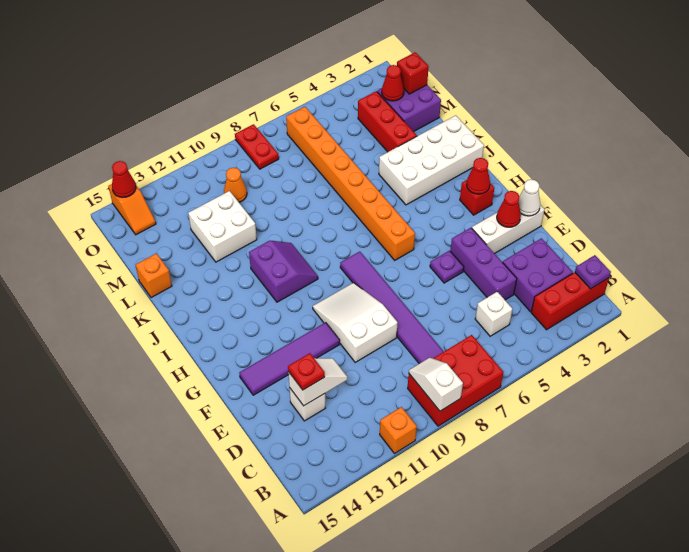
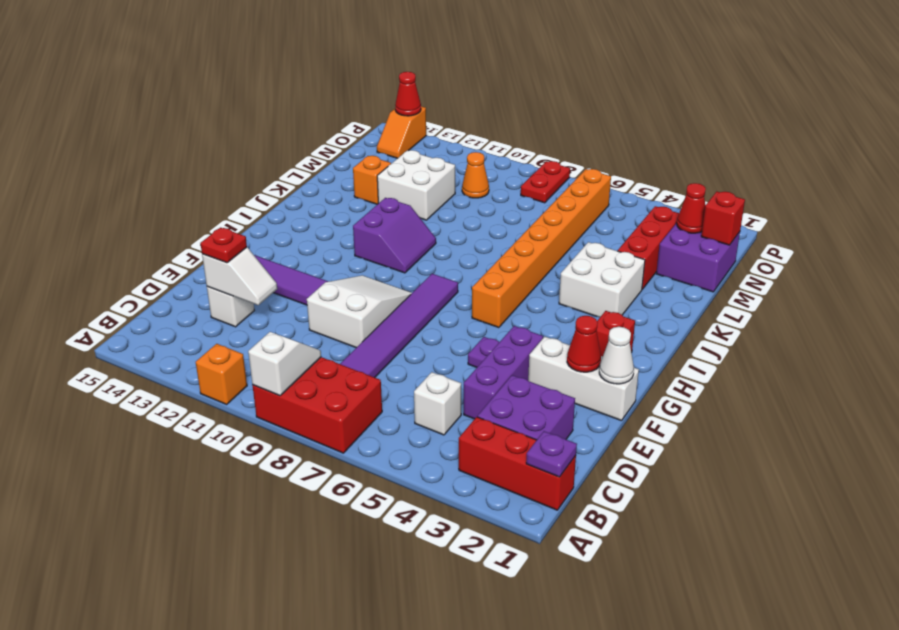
red 1x1 cone [466,158,490,194] -> none
white 2x4 brick [379,115,484,205] -> white 2x2 brick [559,242,645,317]
orange 1x1 brick [136,253,172,298] -> orange 1x1 brick moved to [353,156,391,204]

